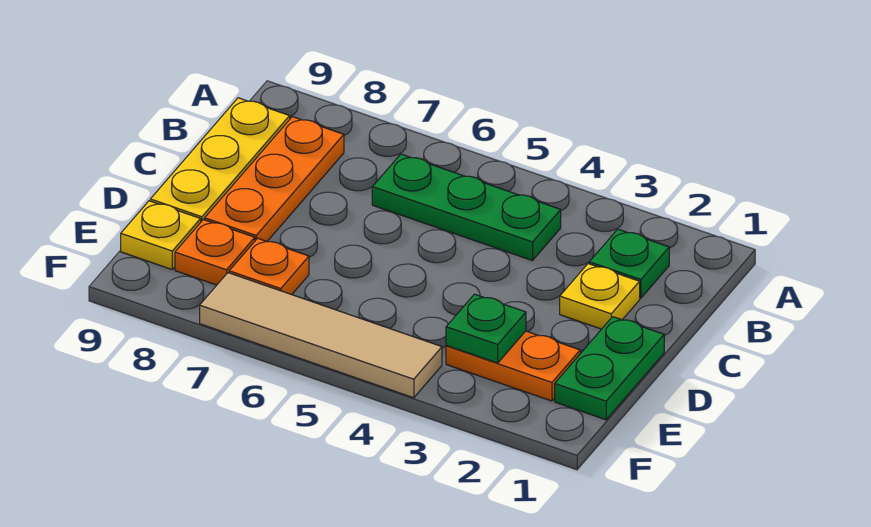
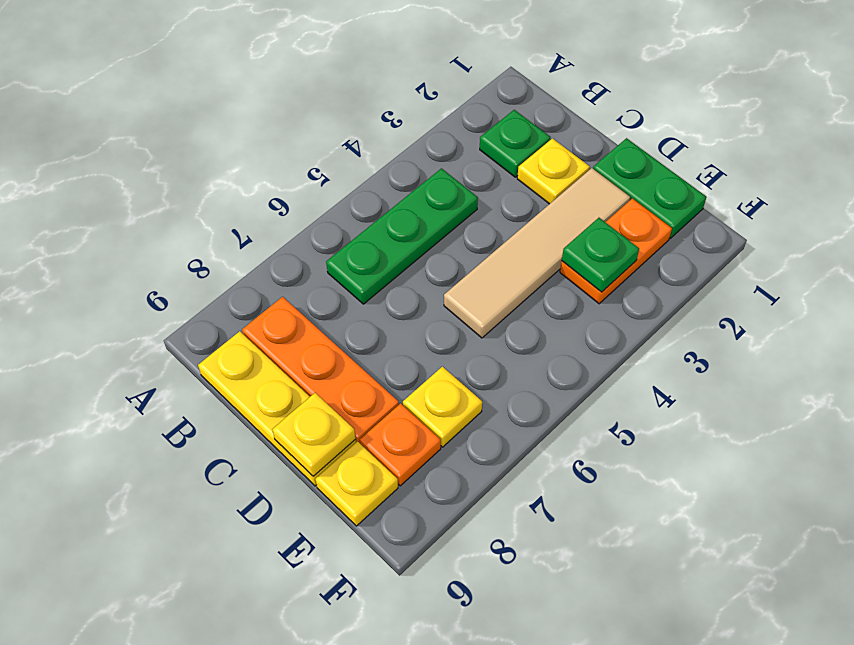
none -> yellow 1x1 plate [272,393,356,476]
orange 1x1 plate [229,238,309,295] -> yellow 1x1 plate [403,367,482,447]
tan 1x4 tile [200,273,442,398] -> tan 1x4 tile moved to [444,168,630,338]

